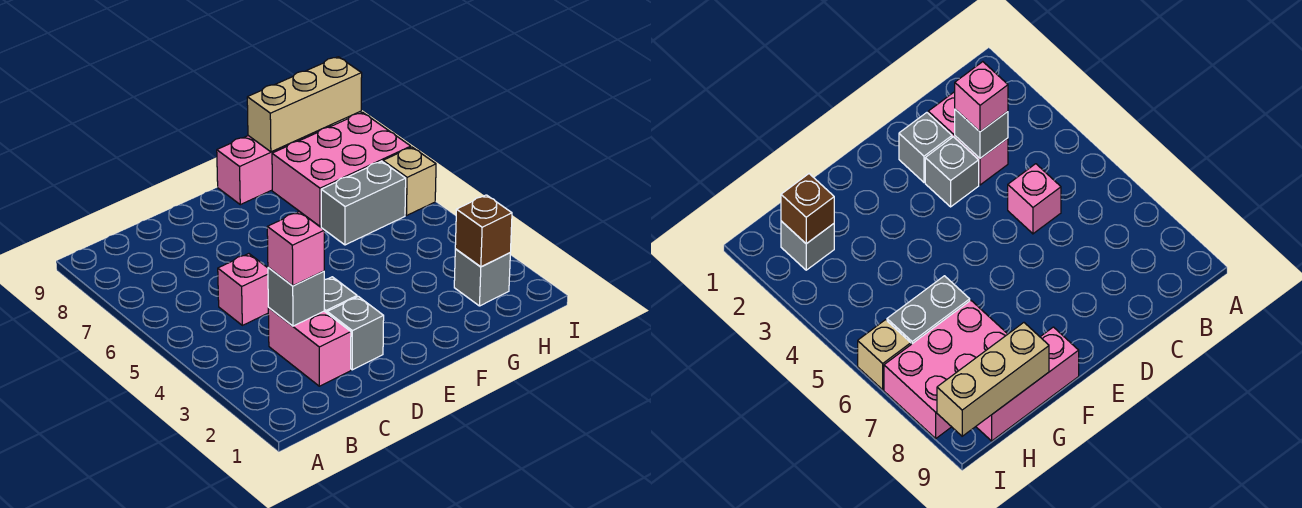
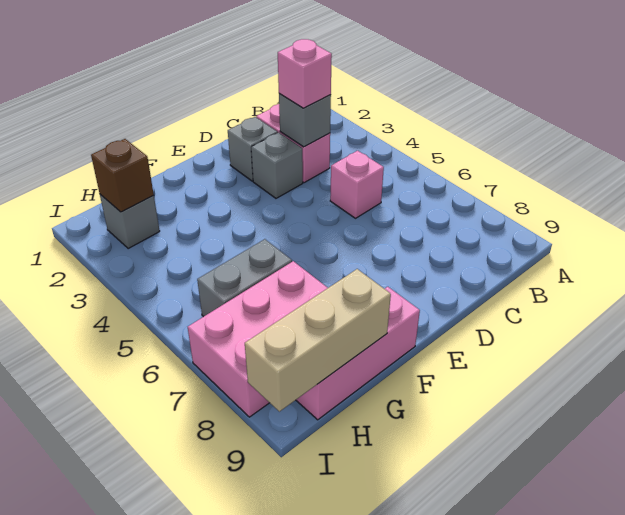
tan 1x1 brick [383,147,436,216] -> none

